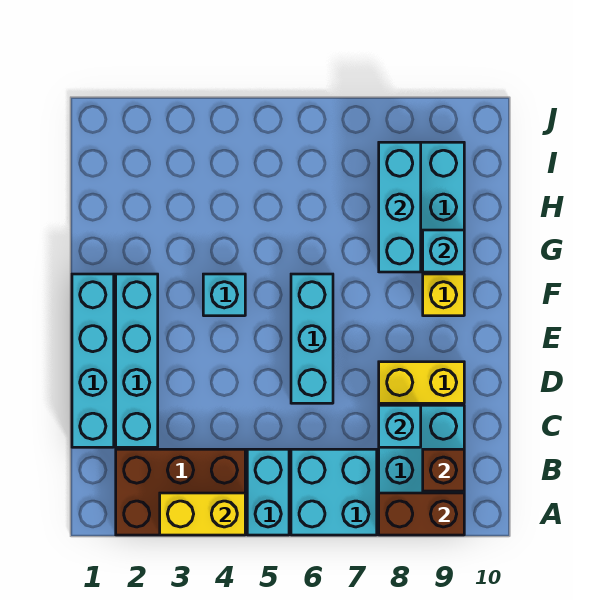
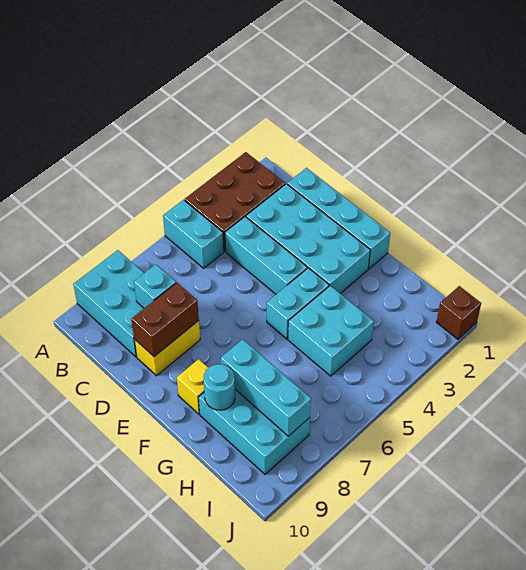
yellow 1x2 brick [160,493,245,535] -> none
cyan 2x2 brick [291,449,377,535] -> cyan 2x2 brick moved to [288,286,374,376]
brown 1x2 brick [379,493,464,535] -> brown 1x2 brick moved to [131,283,199,357]
brown 1x1 brick [423,449,464,491] -> brown 1x1 brick moved to [436,286,481,339]
cyan 1x4 brick [116,274,158,447] -> cyan 2x4 brick [246,184,370,293]
cyan 1x3 brick [291,274,333,403] -> cyan 1x3 brick moved to [225,217,307,294]
cyan 1x1 brick [203,274,245,316] -> cyan 1x2 brick [267,268,329,339]
cyan 1x1 brick [423,230,464,272] -> cyan 1x1 round brick [203,364,235,410]

